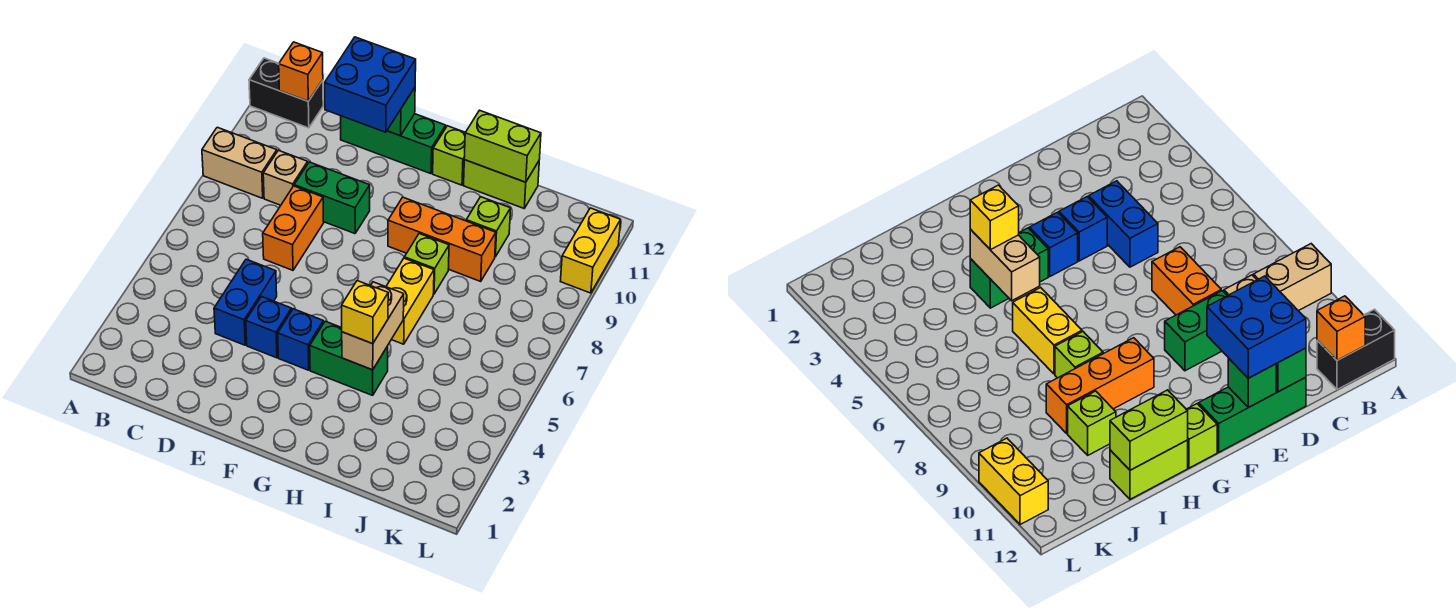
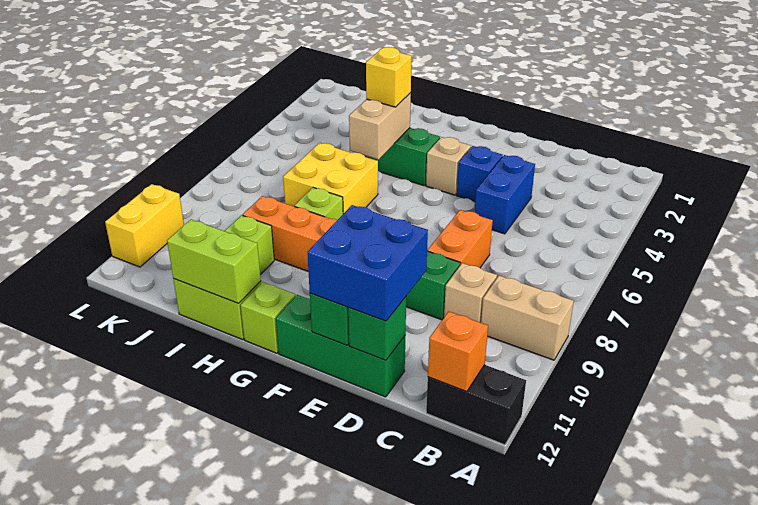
blue 1x1 brick [278,309,323,370] -> tan 1x1 brick [426,137,471,195]
yellow 1x2 brick [386,258,434,344] -> yellow 2x2 brick [283,143,378,214]

